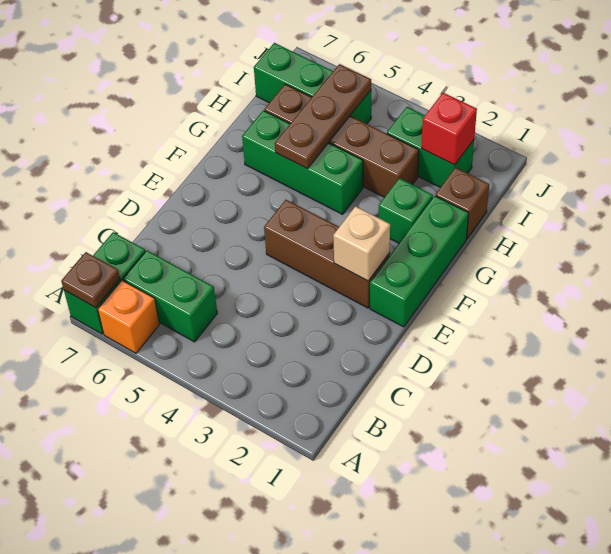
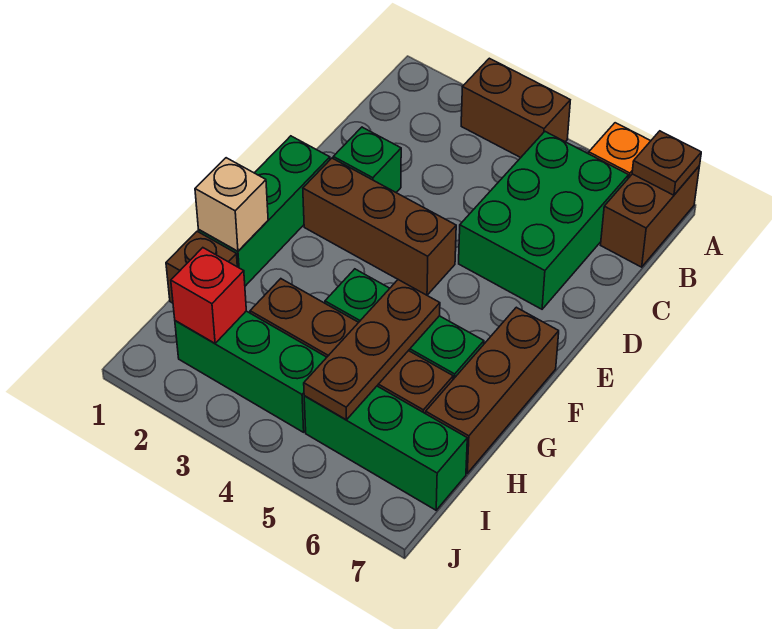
none -> brown 1x2 brick [461,58,570,158]
green 1x2 brick [64,232,145,334] -> brown 1x2 brick [601,167,699,267]
green 1x2 brick [123,250,217,342] -> green 2x3 brick [459,132,629,309]
tan 1x1 brick [333,206,390,281] -> tan 1x1 brick moved to [195,158,268,251]
none -> brown 1x3 brick [426,307,559,473]
green 1x1 brick [378,178,433,243] -> green 1x1 brick moved to [333,127,401,192]
green 1x2 brick [387,107,474,188] -> green 1x3 brick [175,311,327,432]

